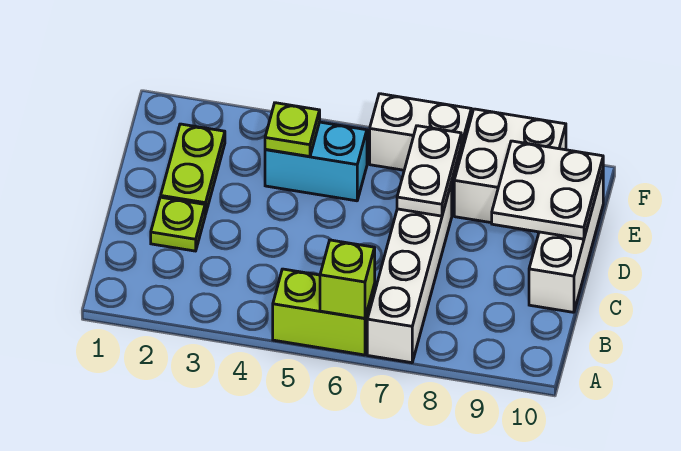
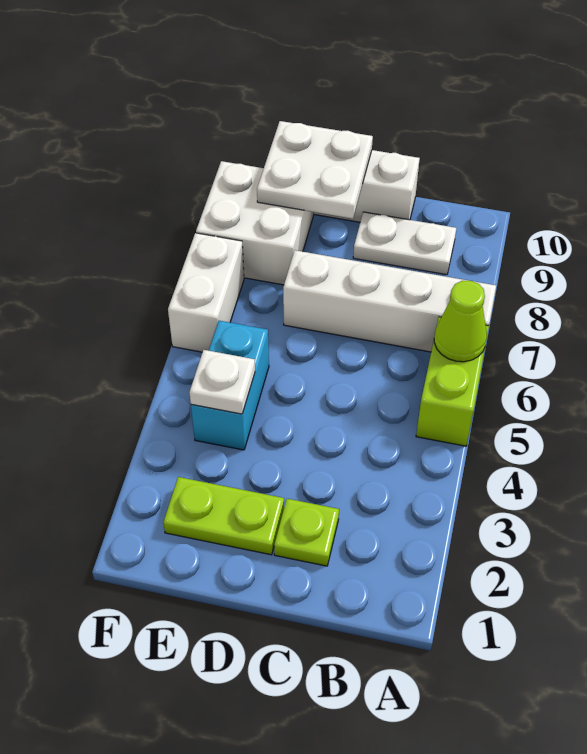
lime 1x1 brick [320,240,375,318] -> lime 1x1 cone [434,281,487,362]
white 1x2 plate [397,126,461,216] -> white 1x2 plate moved to [353,212,456,275]
lime 1x1 plate [265,103,320,157] -> white 1x1 plate [189,350,255,414]

